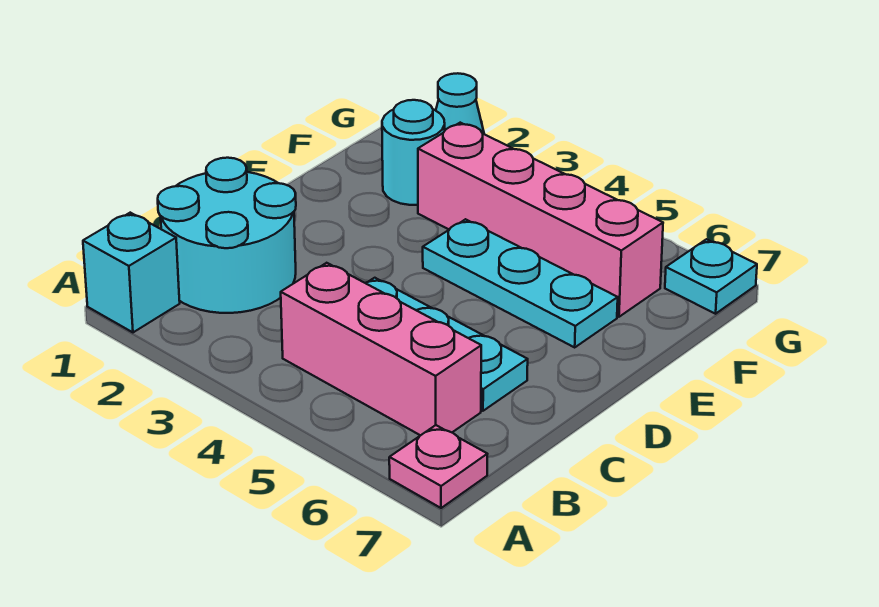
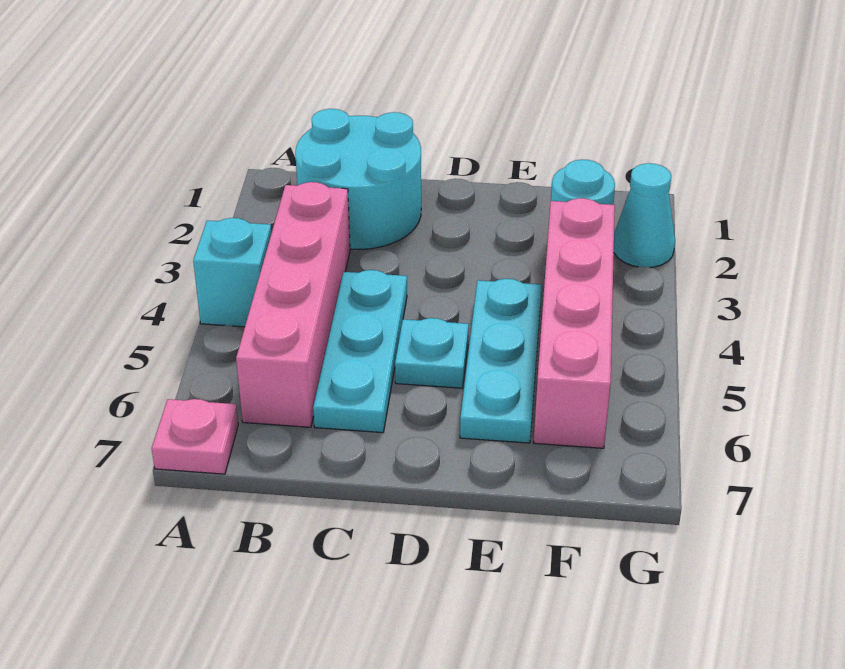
cyan 1x1 brick [83,213,180,332] -> cyan 1x1 brick moved to [193,218,271,327]
pink 1x3 brick [281,263,481,435] -> pink 1x4 brick [236,182,350,427]
cyan 1x1 plate [665,239,757,314] -> cyan 1x1 plate moved to [395,318,469,388]

